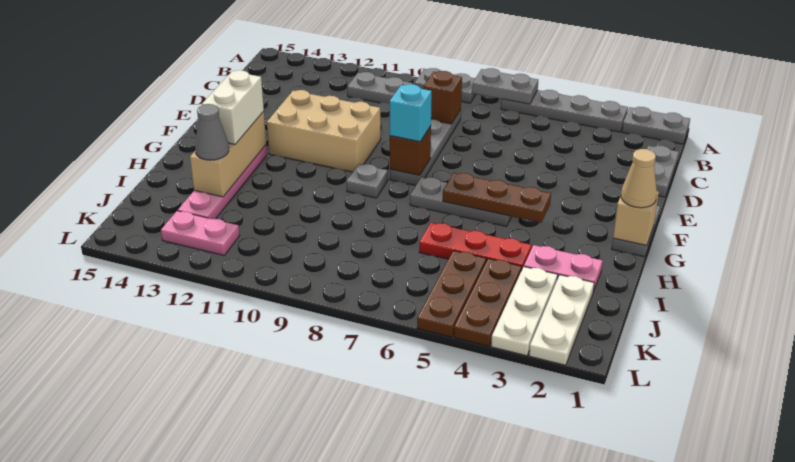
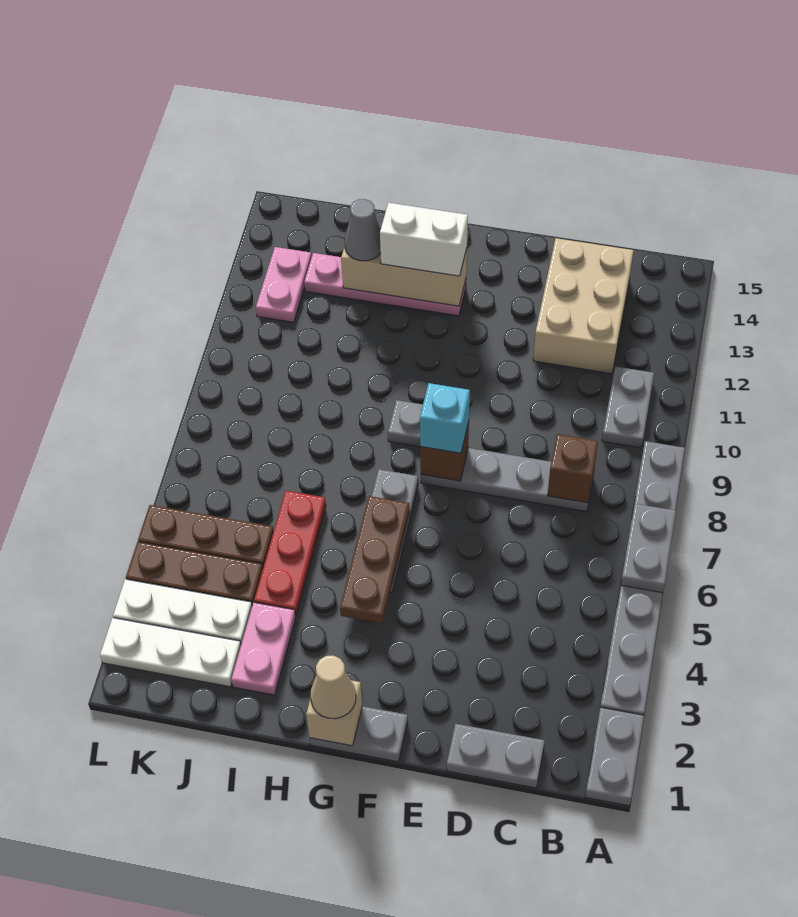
tan 2x3 brick [267,90,381,172] -> tan 2x3 brick moved to [533,238,634,374]

